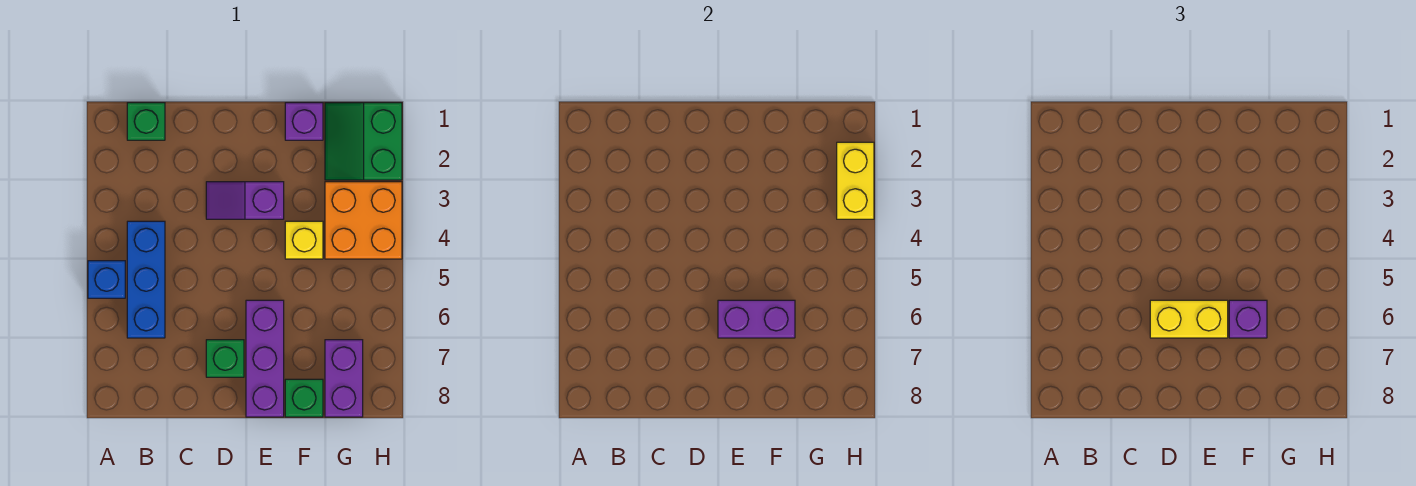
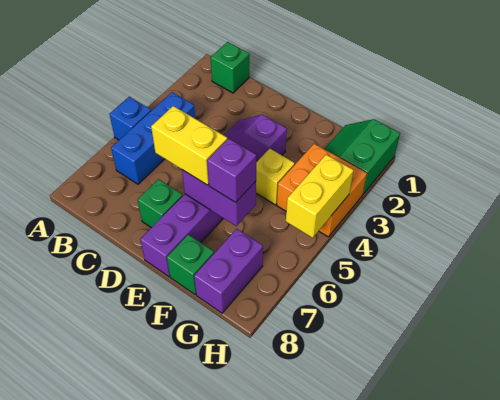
purple 1x1 brick [285,103,323,140] -> none
yellow 1x2 brick [837,142,874,219] -> yellow 1x2 brick moved to [286,155,354,238]

